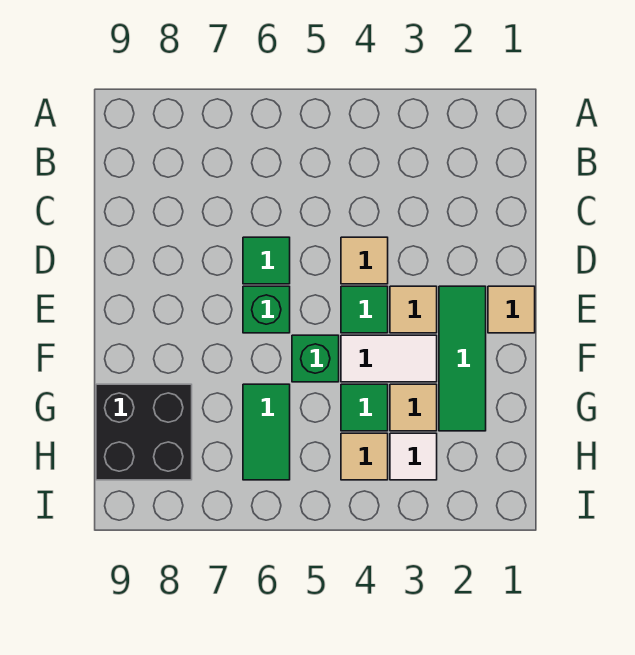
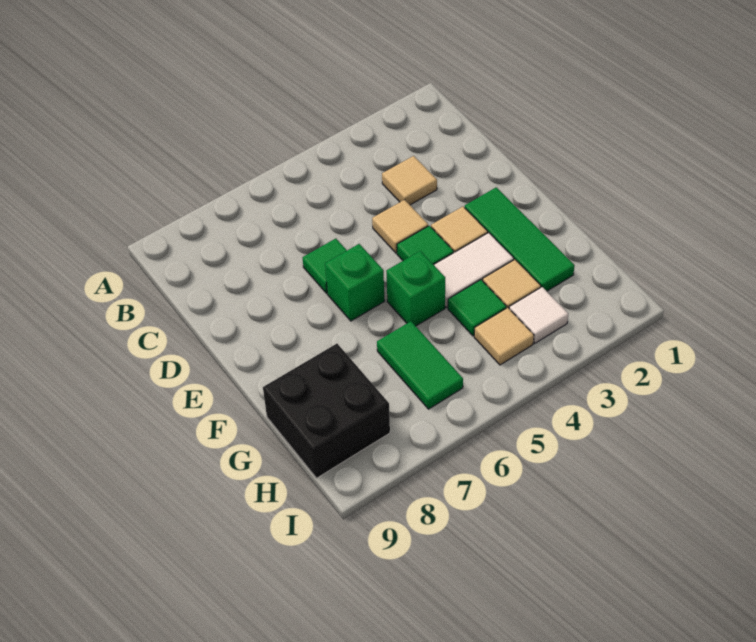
tan 1x1 tile [488,286,535,333] -> tan 1x1 tile moved to [382,156,437,205]

